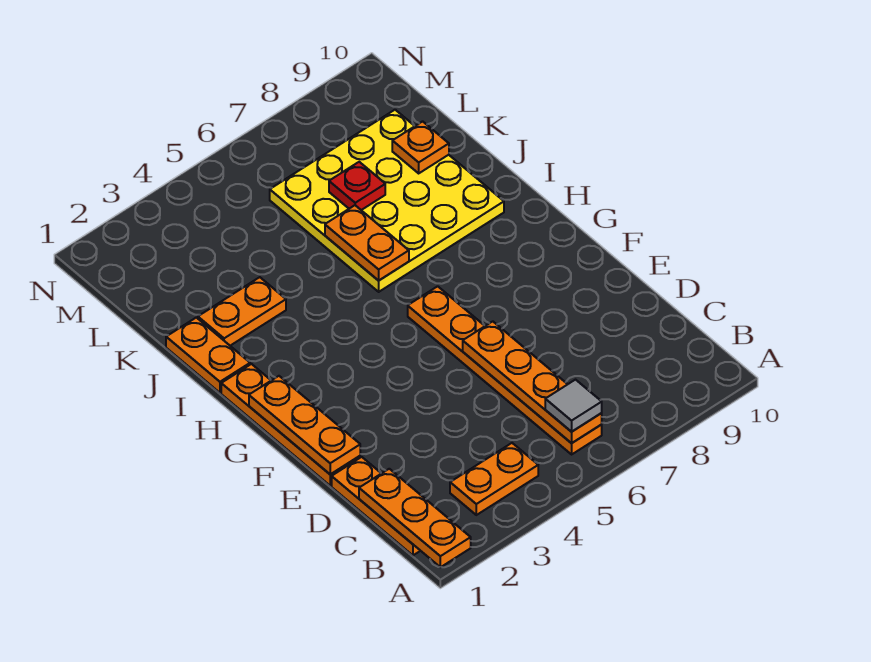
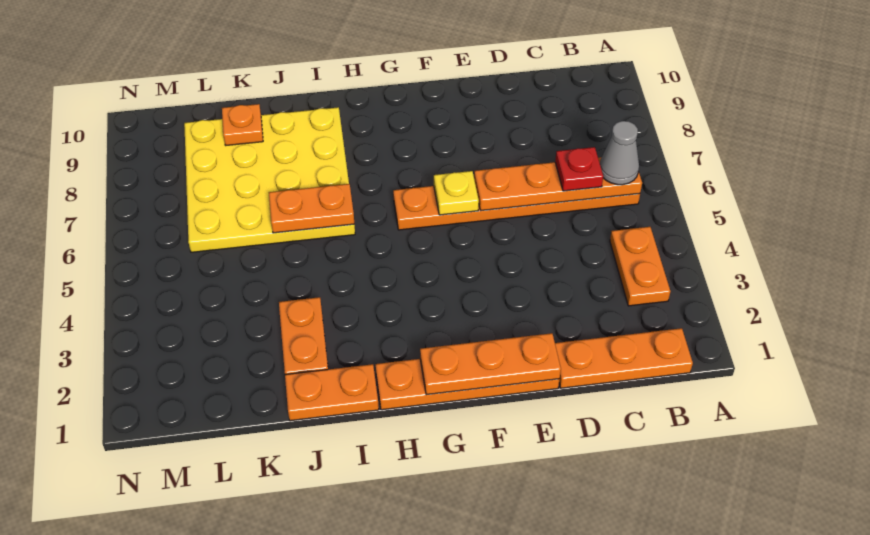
orange 1x3 plate [359,469,471,567] -> none
grey 1x1 tile [545,380,602,432] -> grey 1x1 cone [600,121,639,185]
none -> yellow 1x1 plate [434,171,479,215]
red 1x1 plate [329,162,385,210] -> red 1x1 plate moved to [555,147,603,191]

